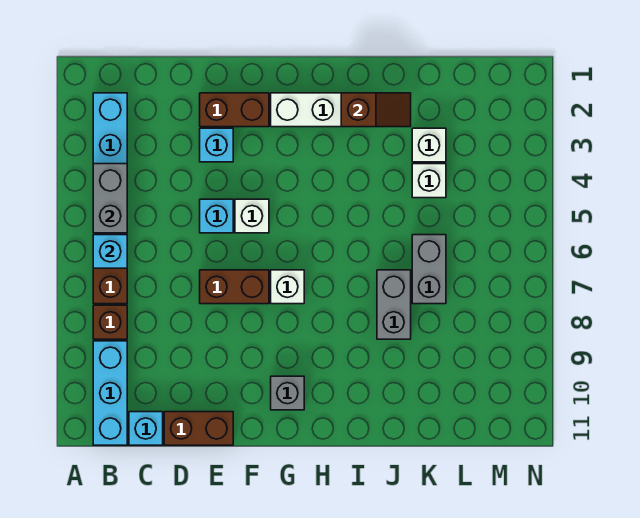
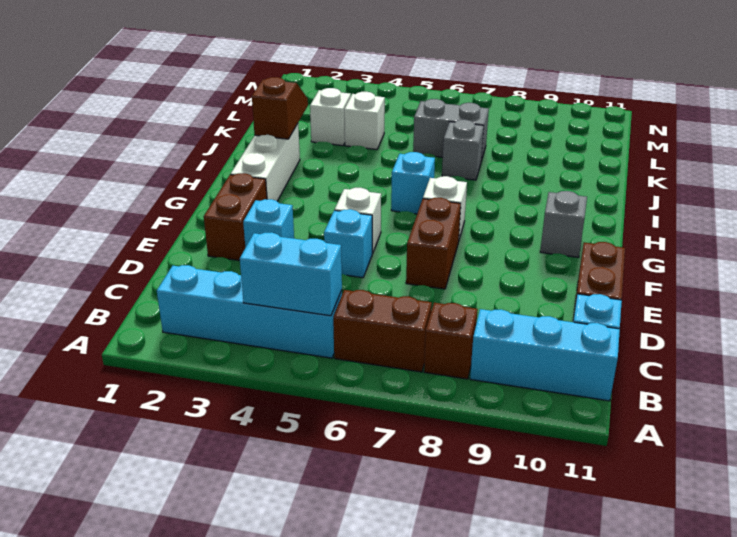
grey 1x2 brick [93,164,127,233] -> cyan 1x2 brick [240,232,342,316]
cyan 1x1 brick [93,235,127,268] -> cyan 1x1 brick moved to [391,152,435,214]
grey 1x2 brick [377,270,411,339] -> grey 1x1 brick [442,120,484,180]

